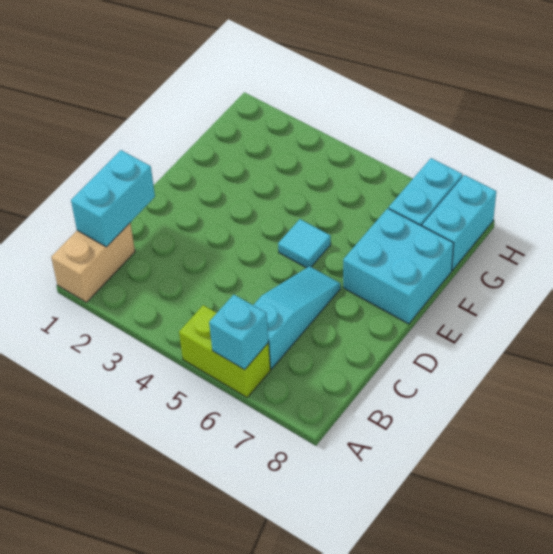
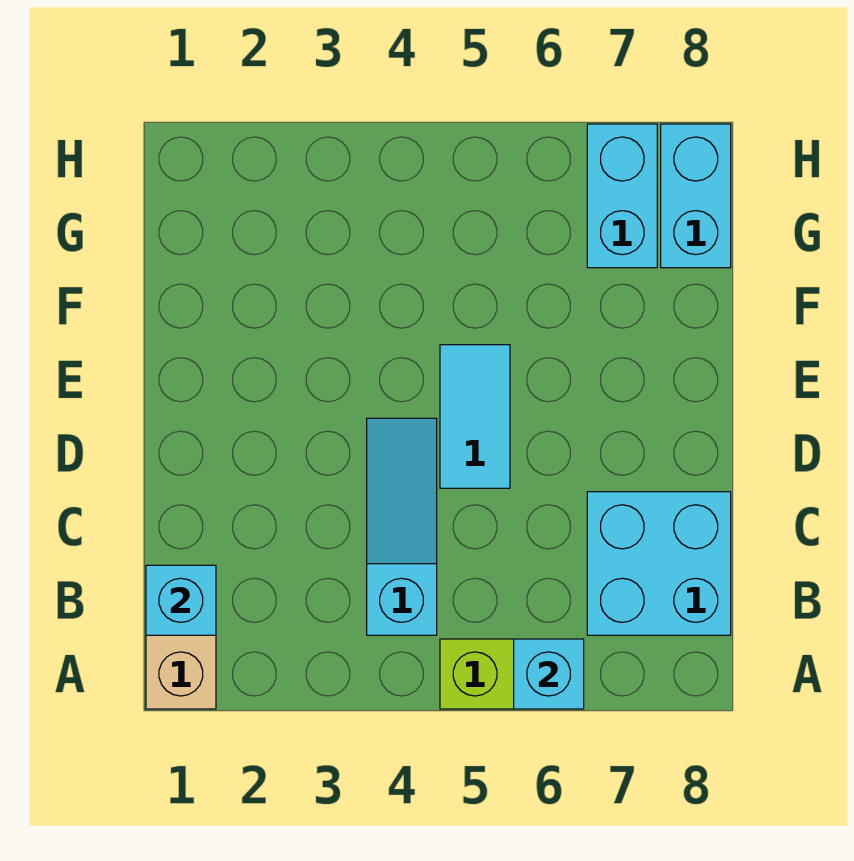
cyan 1x2 brick [71,150,155,247] -> cyan 1x1 brick [146,565,216,635]
cyan 1x3 slope [254,266,341,369] -> cyan 1x3 slope moved to [367,418,437,635]
cyan 1x1 tile [278,219,331,268] -> cyan 1x2 tile [440,345,510,488]
cyan 2x2 brick [343,208,454,324] -> cyan 2x2 brick moved to [587,492,731,635]

